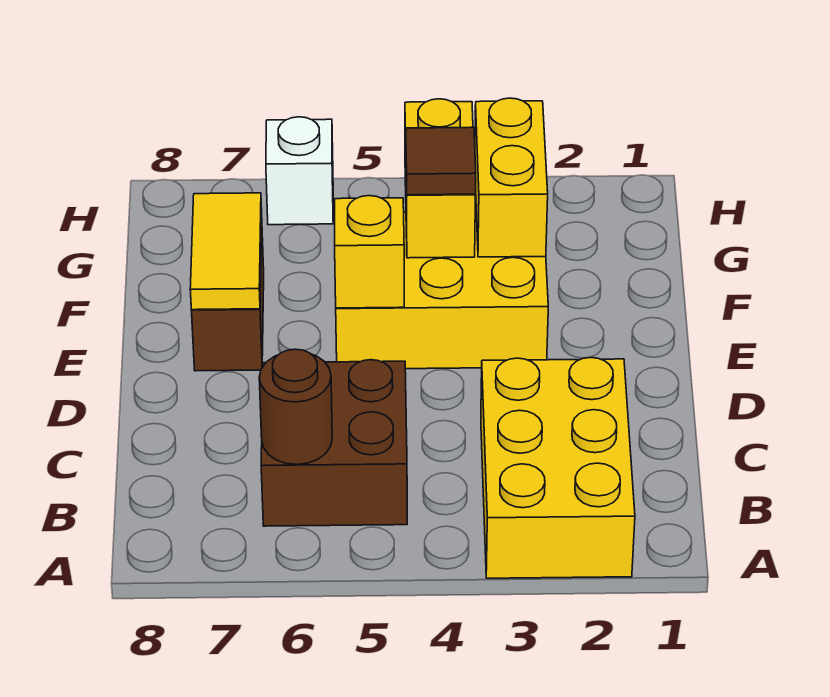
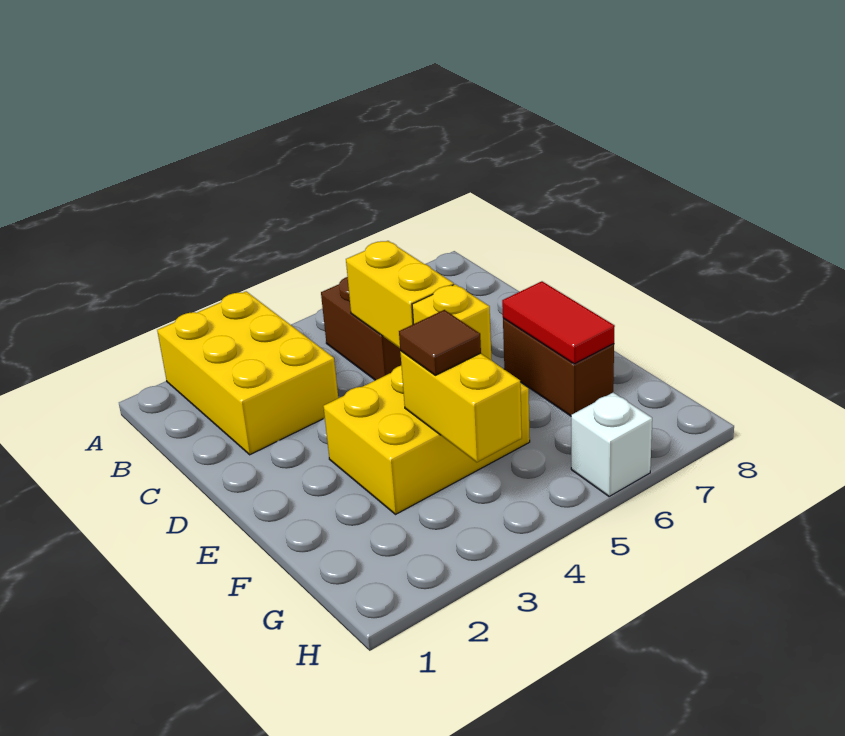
brown 1x1 round brick [259,349,332,465] -> none
yellow 1x2 tile [190,193,262,310] -> red 1x2 tile [502,281,615,364]
yellow 1x2 brick [475,98,548,257] -> yellow 1x2 brick moved to [346,241,454,348]

